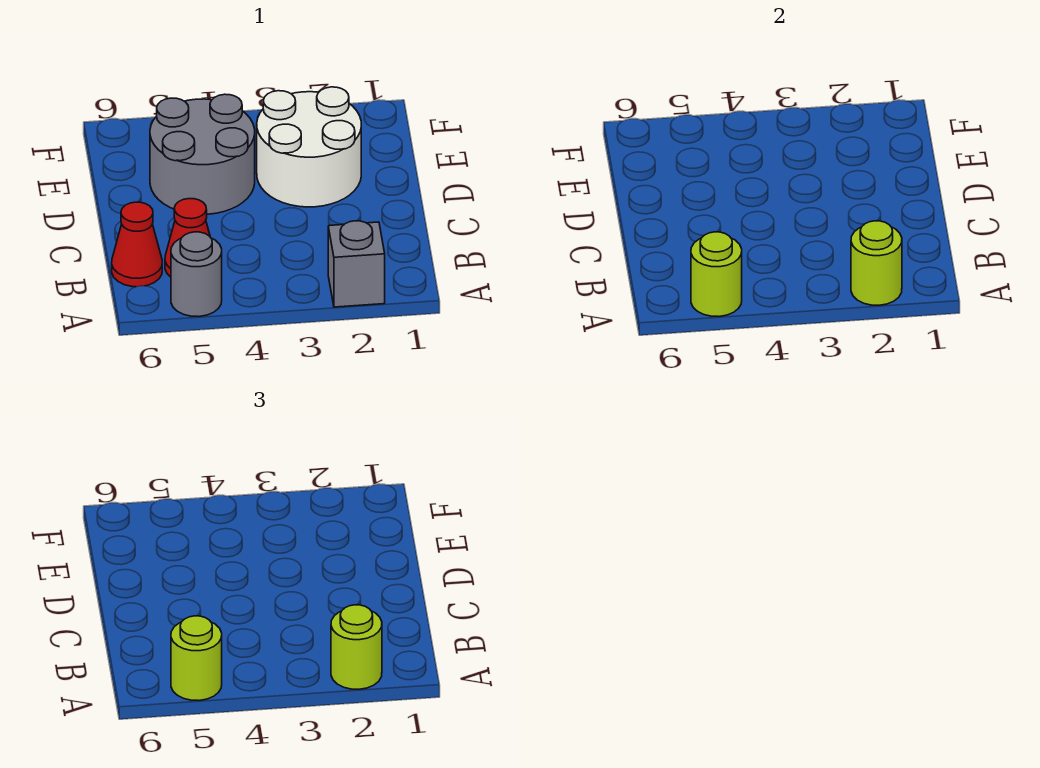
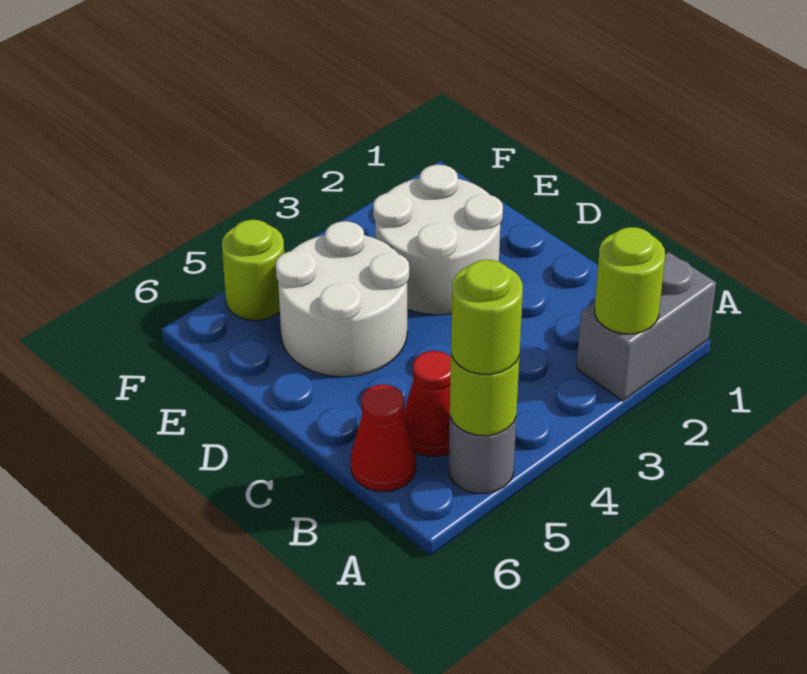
grey 1x1 brick [328,221,385,307] -> grey 1x2 brick [577,252,716,401]
lime 1x1 round brick [331,605,382,689] -> lime 1x1 round brick moved to [222,220,284,320]
grey 2x2 round brick [150,94,255,214] -> white 2x2 round brick [276,221,409,377]

